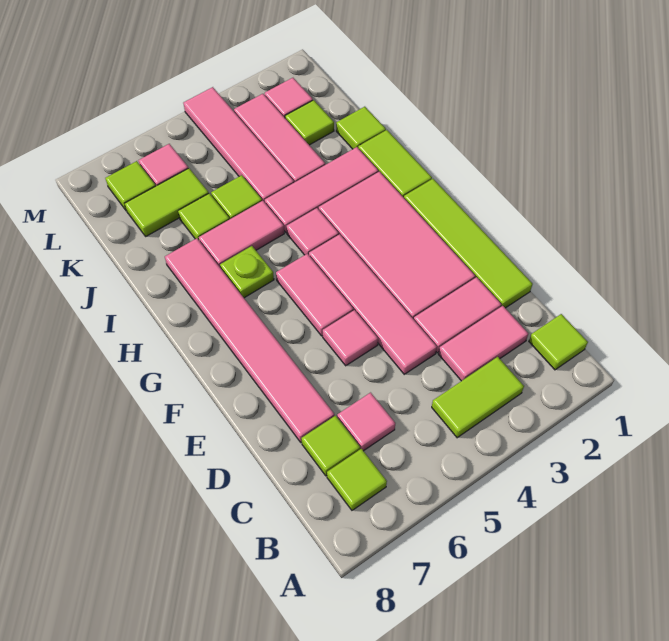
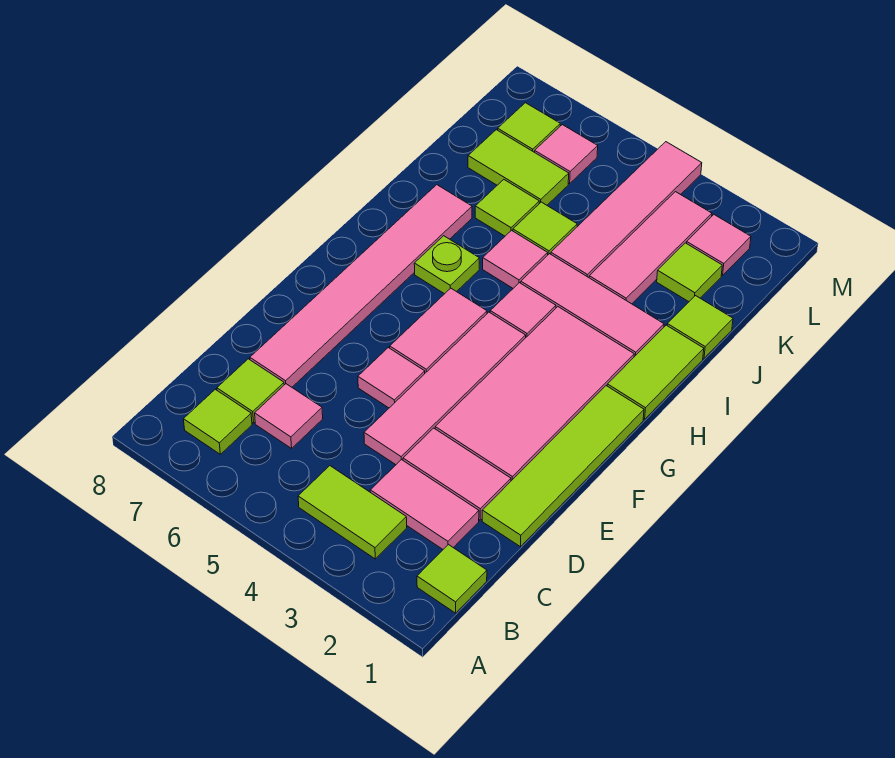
pink 1x2 tile [199,201,284,268] -> pink 1x1 tile [483,230,548,288]

